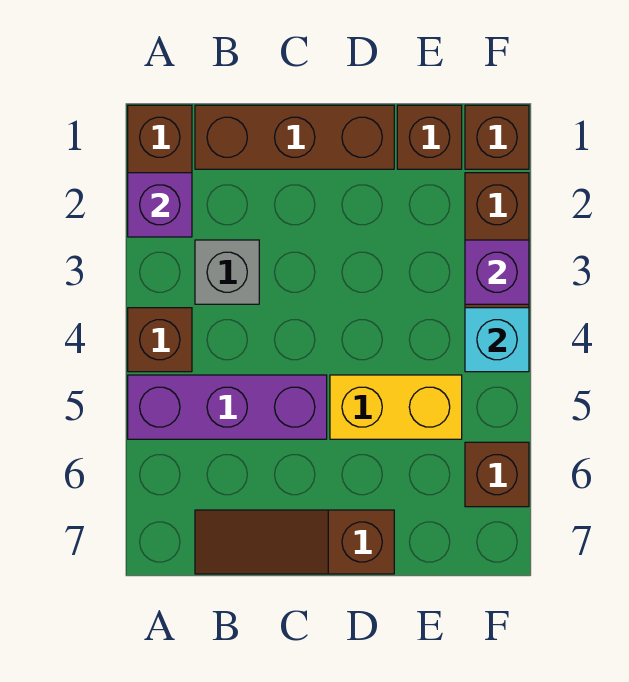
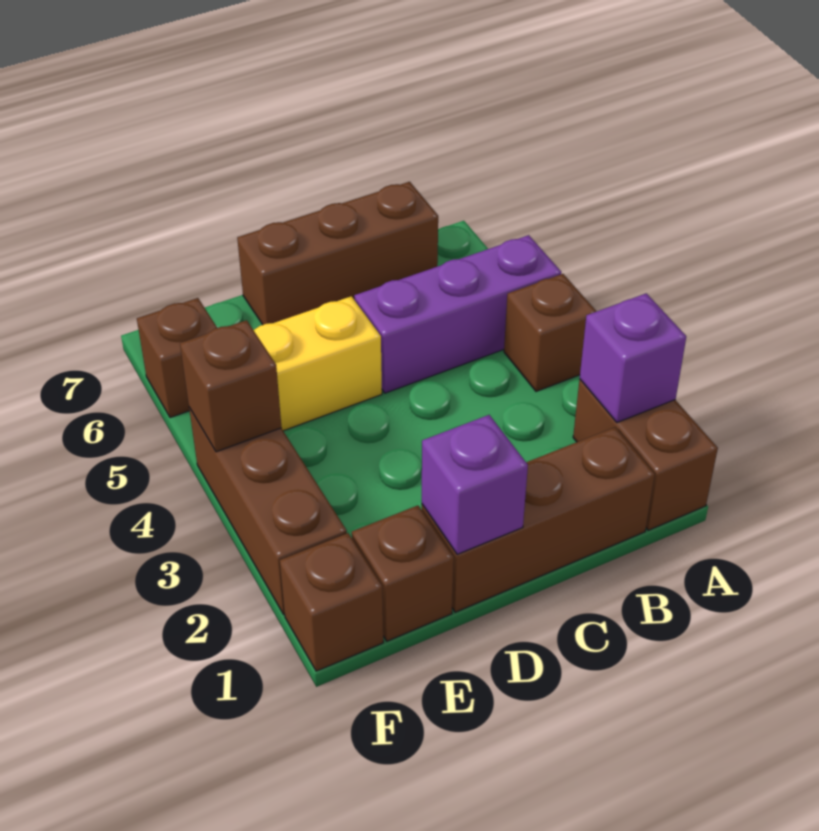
grey 1x1 brick [195,240,259,304] -> none
brown 1x3 slope [195,510,394,574] -> brown 1x3 brick [237,182,438,325]
purple 1x1 brick [465,240,529,304] -> purple 1x1 brick moved to [422,415,528,554]
cyan 1x1 brick [465,308,529,372] -> brown 1x1 brick [180,320,282,452]

